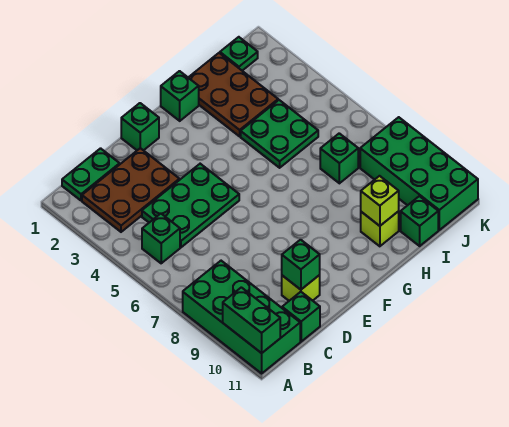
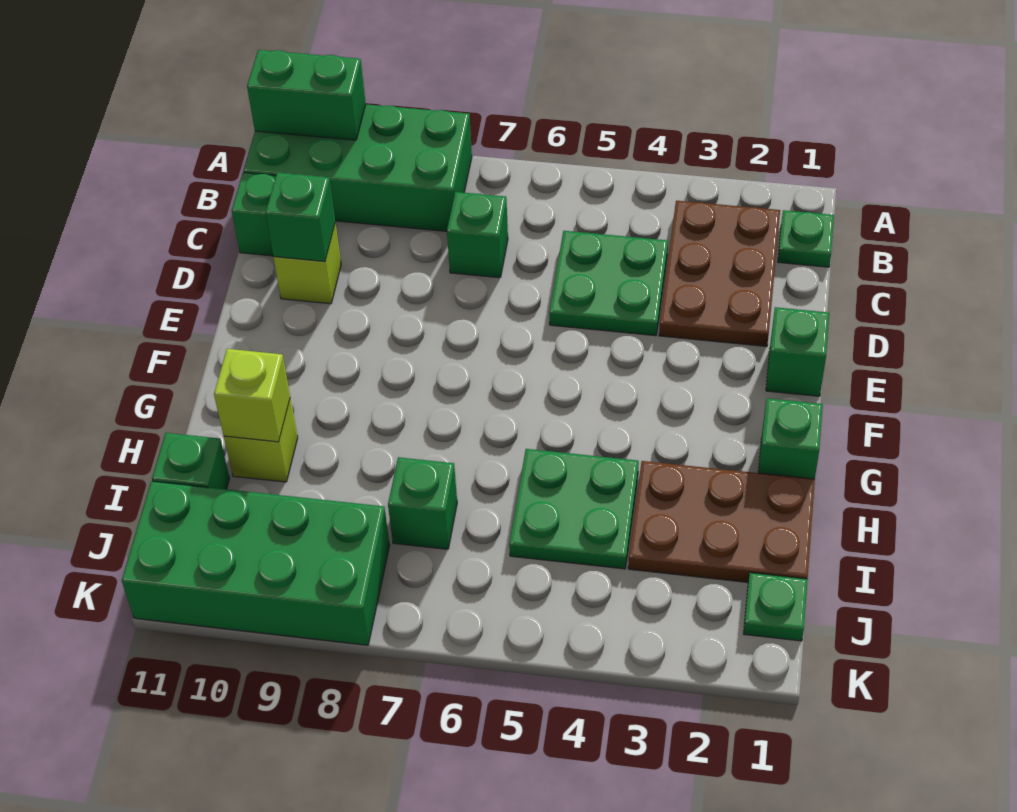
green 1x2 plate [62,148,120,201] -> green 1x1 plate [778,210,834,267]
green 1x1 brick [142,214,180,263] -> green 1x1 brick moved to [447,192,508,278]
green 2x3 plate [142,164,239,247] -> green 2x2 plate [549,231,668,336]

